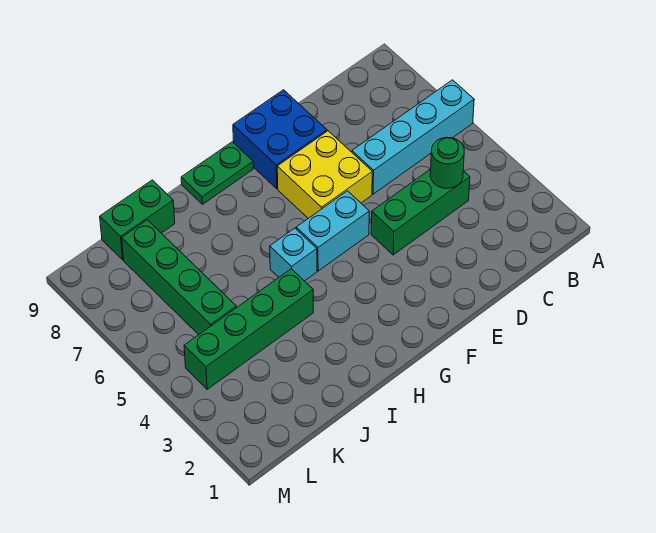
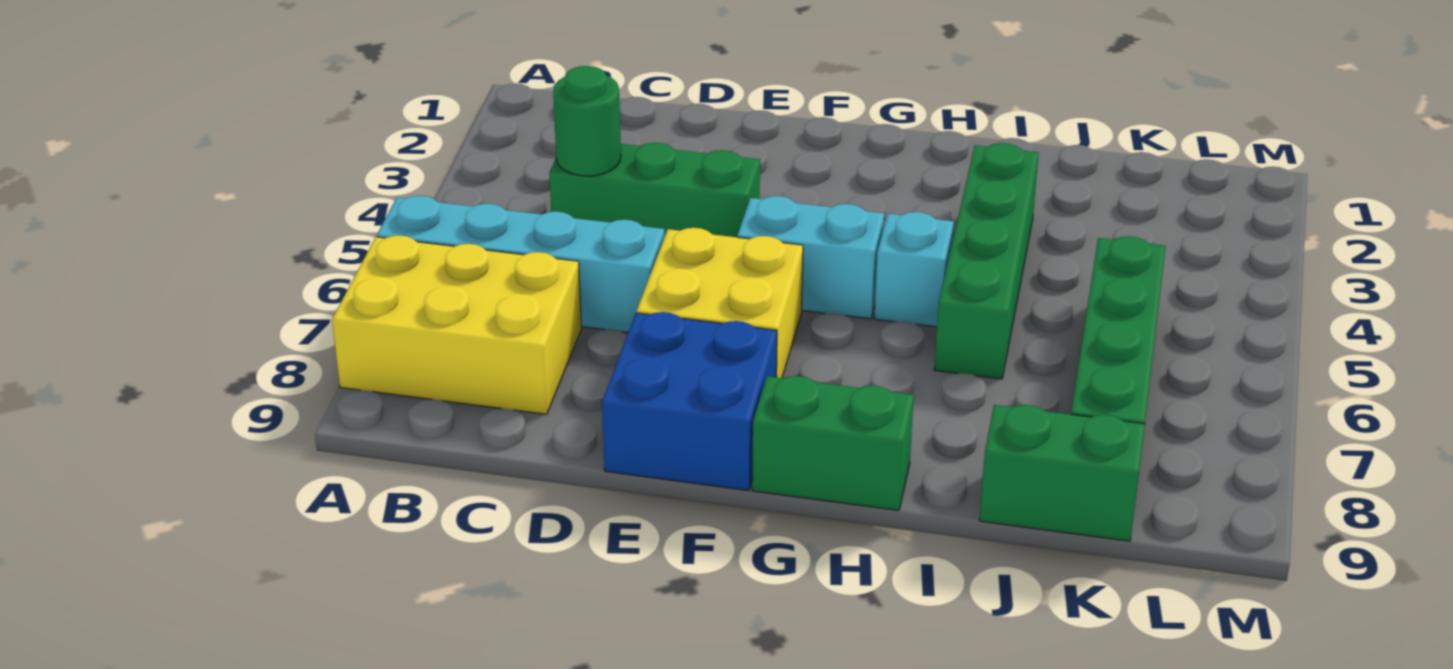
none -> yellow 2x3 brick [332,235,582,414]
green 1x2 plate [181,142,253,204] -> green 1x2 brick [752,376,914,510]
green 1x4 brick [184,269,313,389] -> green 1x4 brick turned to [934,143,1039,379]

